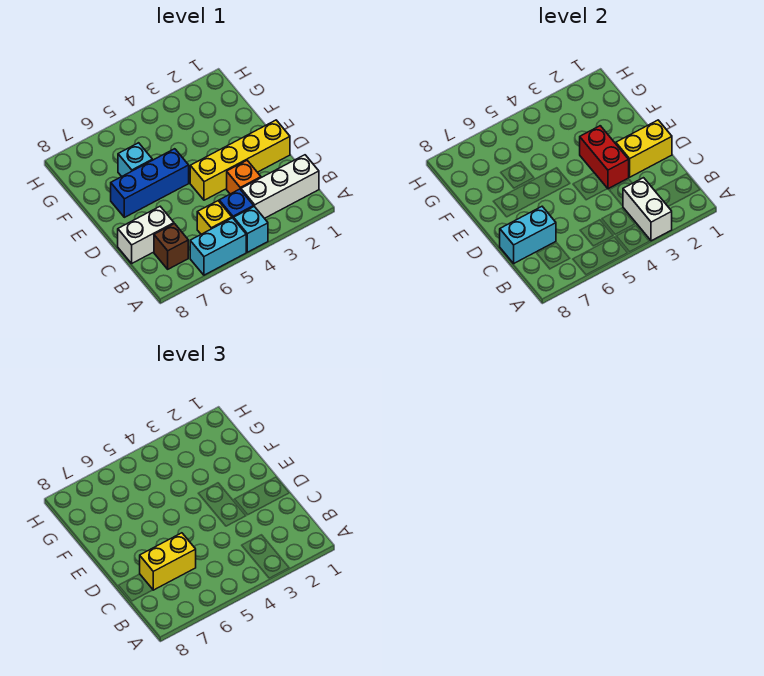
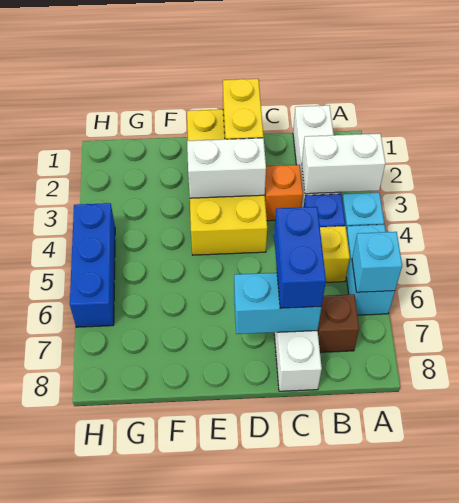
yellow 1x2 brick [140,533,196,590] -> blue 1x2 brick [274,207,326,308]
cyan 1x2 brick [500,207,556,263] -> cyan 1x2 brick turned to [234,273,322,334]
yellow 1x4 brick [190,120,290,200] -> yellow 2x4 brick [187,109,267,255]
red 1x2 brick [580,126,629,189] -> white 1x2 brick [187,138,266,198]
blue 1x3 brick [111,149,189,217] -> blue 1x3 brick moved to [70,203,115,327]
cyan 1x1 brick [118,143,152,177] -> cyan 1x1 brick moved to [352,232,402,292]

